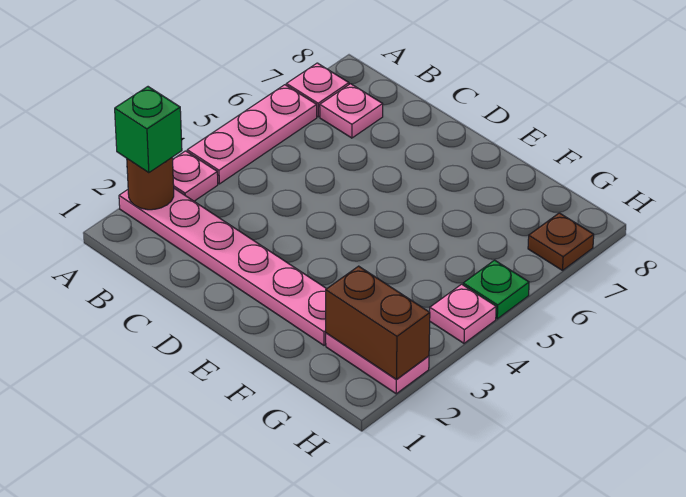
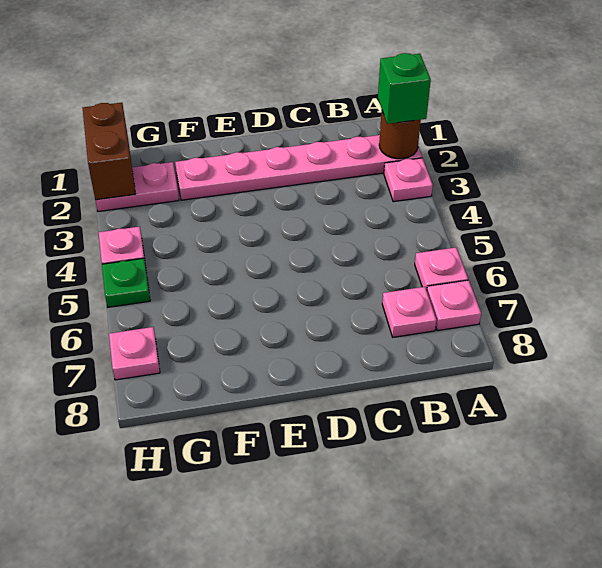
pink 1x3 plate [187,85,317,184] -> pink 1x1 plate [415,247,468,290]
brown 1x2 brick [326,266,430,379] -> brown 1x2 brick turned to [83,103,135,200]
brown 1x1 plate [528,213,594,270] -> pink 1x1 plate [109,327,160,380]

